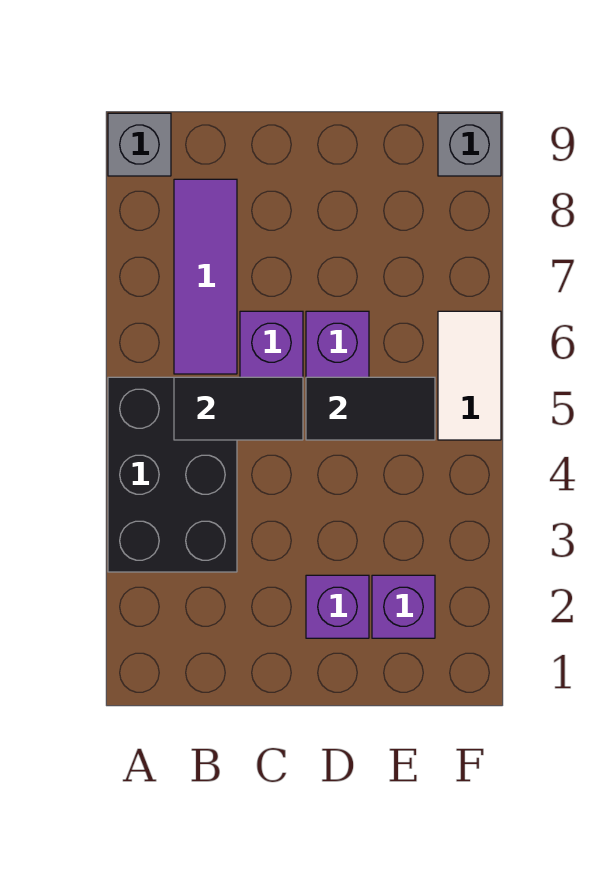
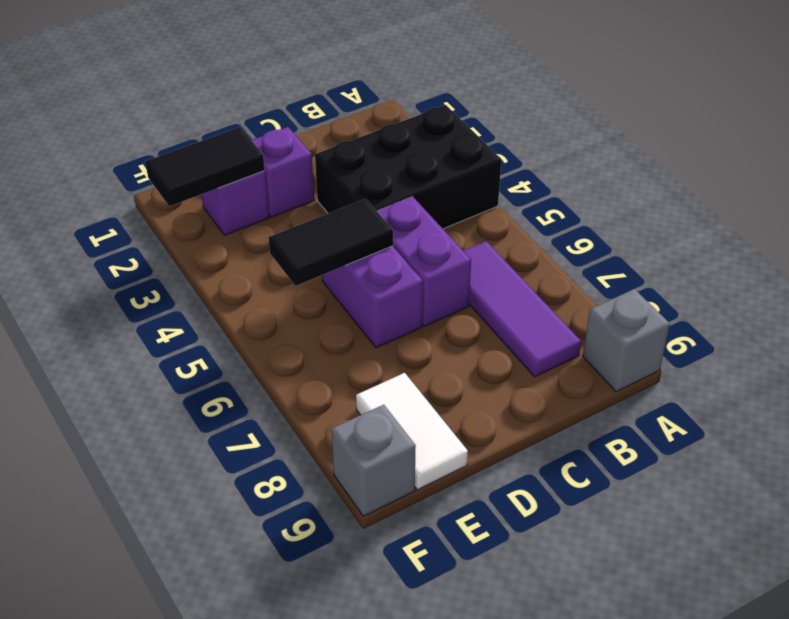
black 2x3 brick [108,377,237,572] -> black 2x3 brick turned to [315,105,501,229]
black 1x2 tile [174,377,303,440] -> black 1x2 tile moved to [145,127,265,206]
white 1x2 tile [438,311,501,440] -> white 1x2 tile moved to [356,373,468,490]

